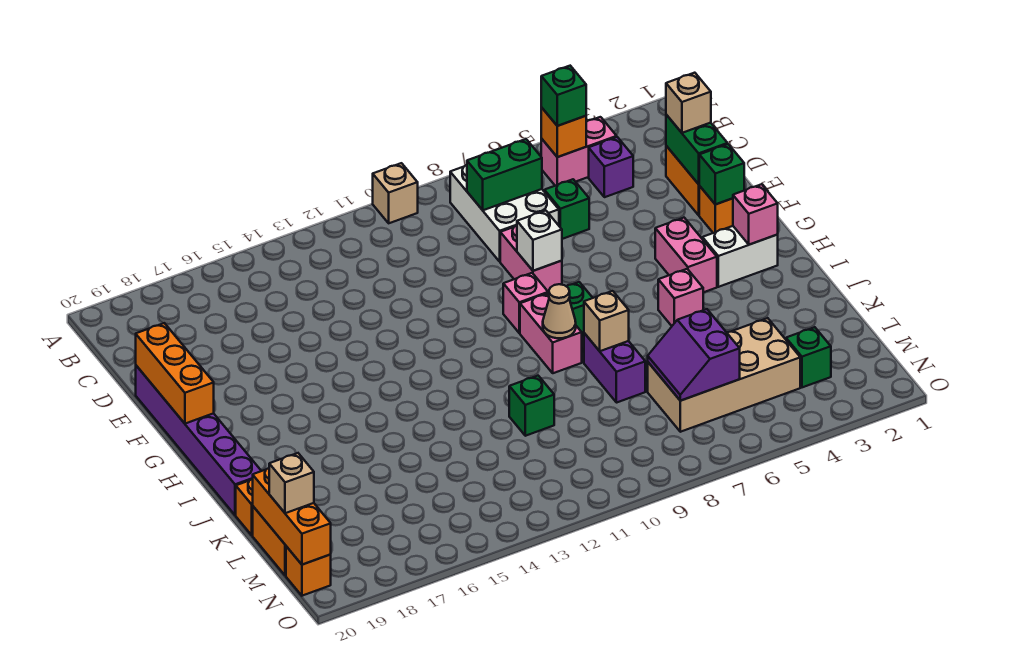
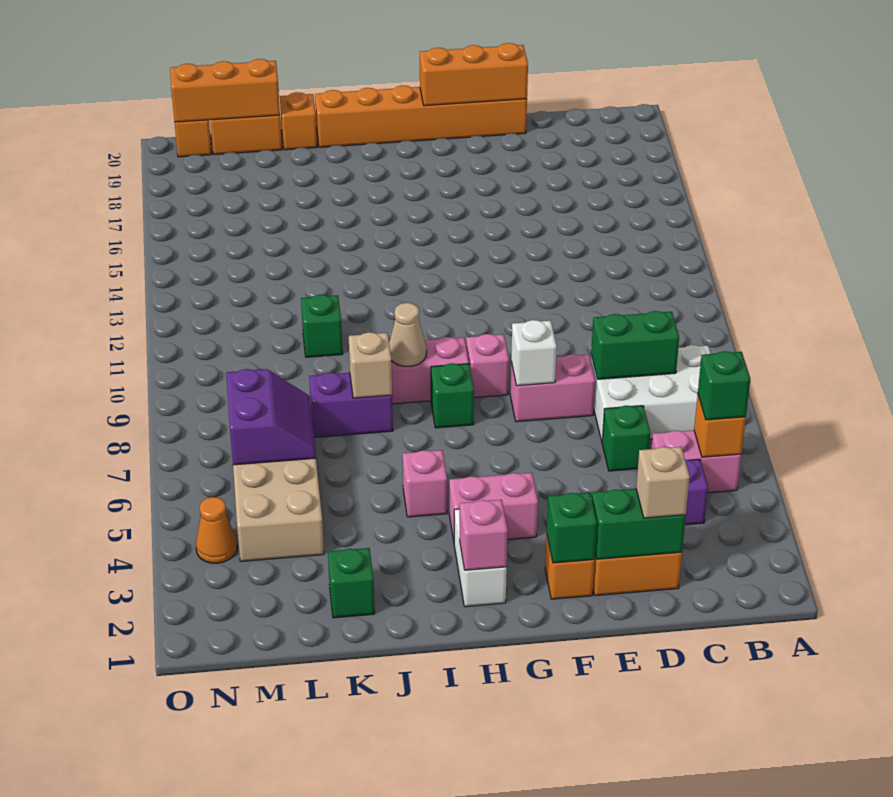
tan 1x1 brick [373,163,418,223] -> none
pink 1x2 brick [541,117,617,186] -> pink 1x2 brick turned to [652,430,741,493]
green 1x2 brick [467,139,542,210] -> green 1x2 brick turned to [591,311,679,379]
purple 1x6 brick [136,366,261,515] -> orange 1x6 brick [315,85,527,147]
purple 2x2 slope [648,309,740,401] -> purple 2x2 slope turned to [226,369,316,465]
green 1x1 brick [786,327,831,387] -> green 1x1 brick moved to [328,548,375,618]
tan 1x1 brick [269,453,314,513] -> none
none -> orange 1x1 cone [196,497,237,563]

